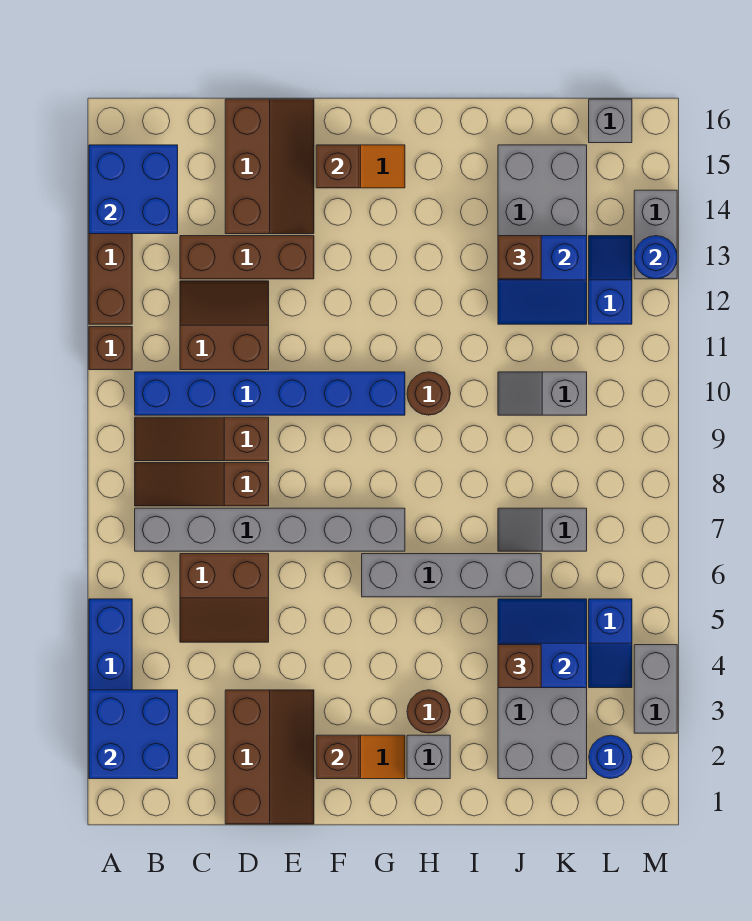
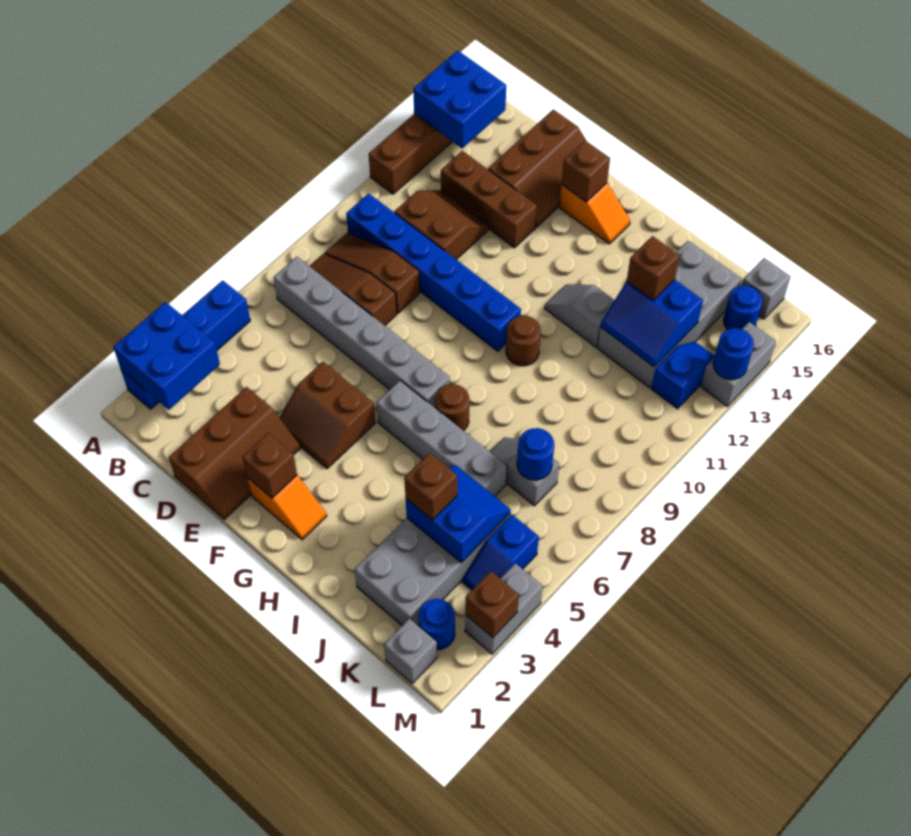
brown 1x1 brick [89,327,132,370] -> brown 1x1 brick moved to [465,571,519,637]
brown 2x2 slope [180,554,269,642] -> brown 2x2 slope moved to [280,362,376,469]
grey 1x1 brick [407,735,450,779] -> grey 1x1 brick moved to [384,619,437,683]
brown 1x1 round brick [407,690,450,733] -> brown 1x1 round brick moved to [435,384,469,431]
grey 1x2 slope [498,372,587,415] -> grey 1x2 slope moved to [545,284,615,347]
none -> blue 1x1 round brick [517,428,554,480]
none -> blue 1x1 round brick [723,285,762,330]

